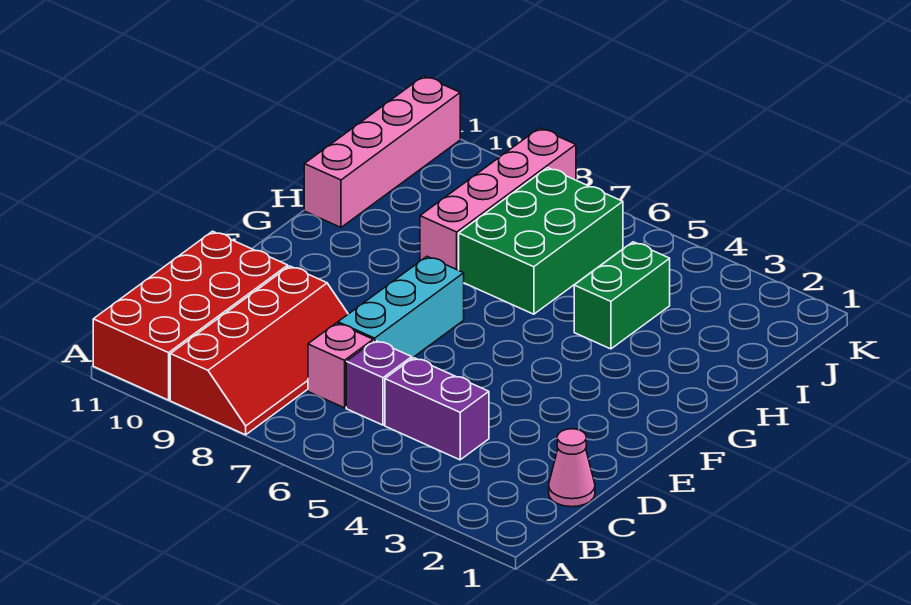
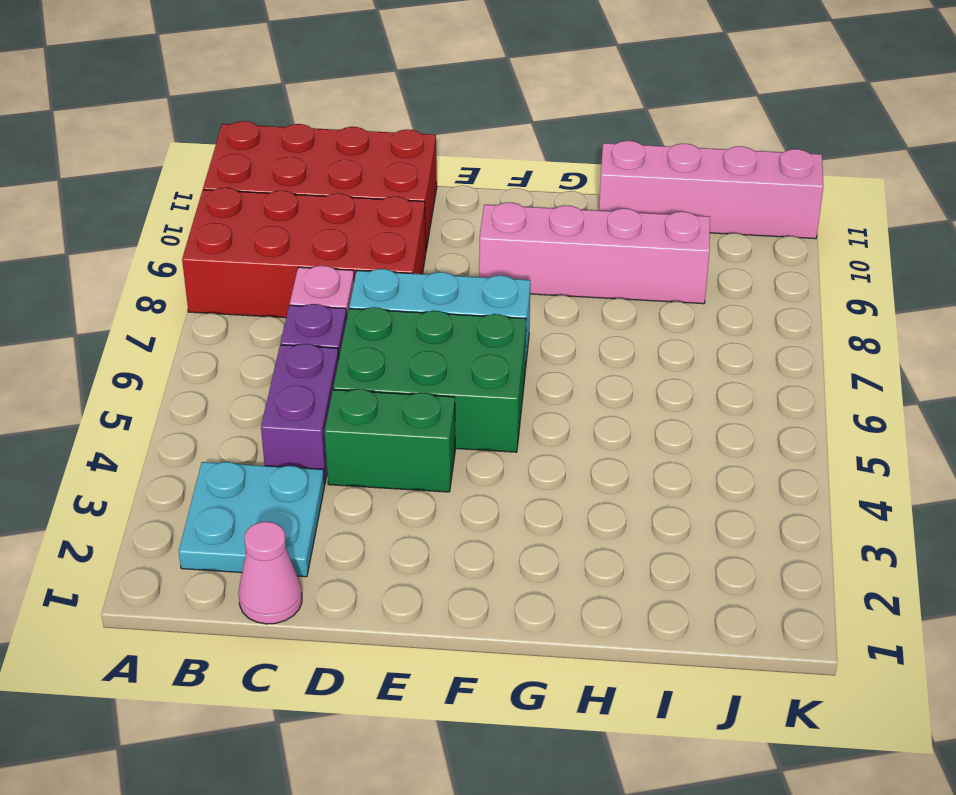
red 2x4 slope [170,266,348,435] -> red 2x4 brick [182,188,426,318]
none -> cyan 2x2 plate [179,462,325,577]
green 1x2 brick [574,242,670,349] -> green 1x2 brick moved to [324,389,455,492]
green 2x3 brick [459,168,623,314] -> green 2x3 brick moved to [333,307,526,452]
pink 1x4 brick [420,128,576,270] -> pink 1x4 brick moved to [479,202,710,304]

